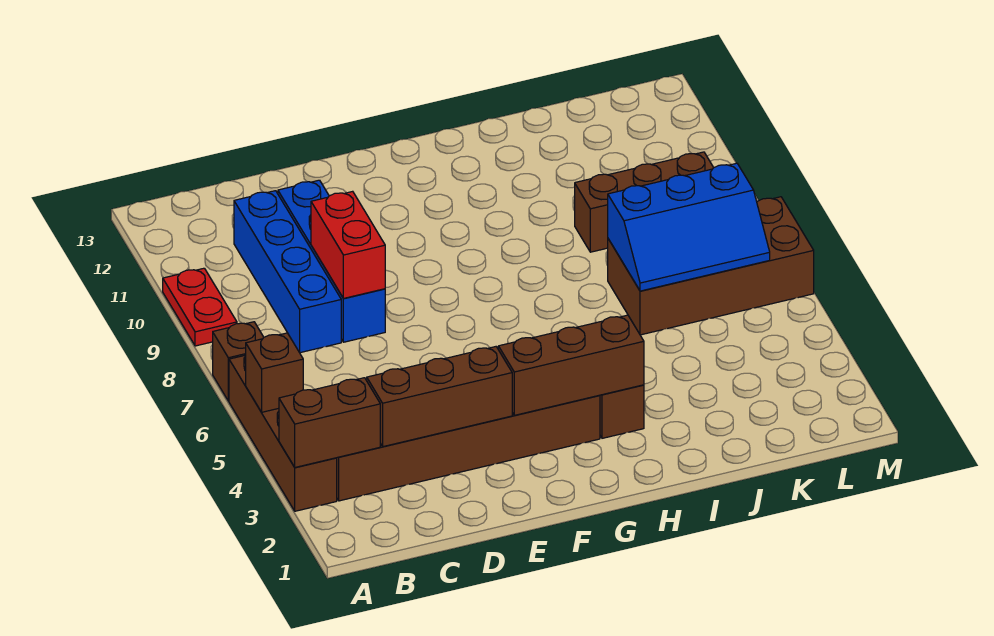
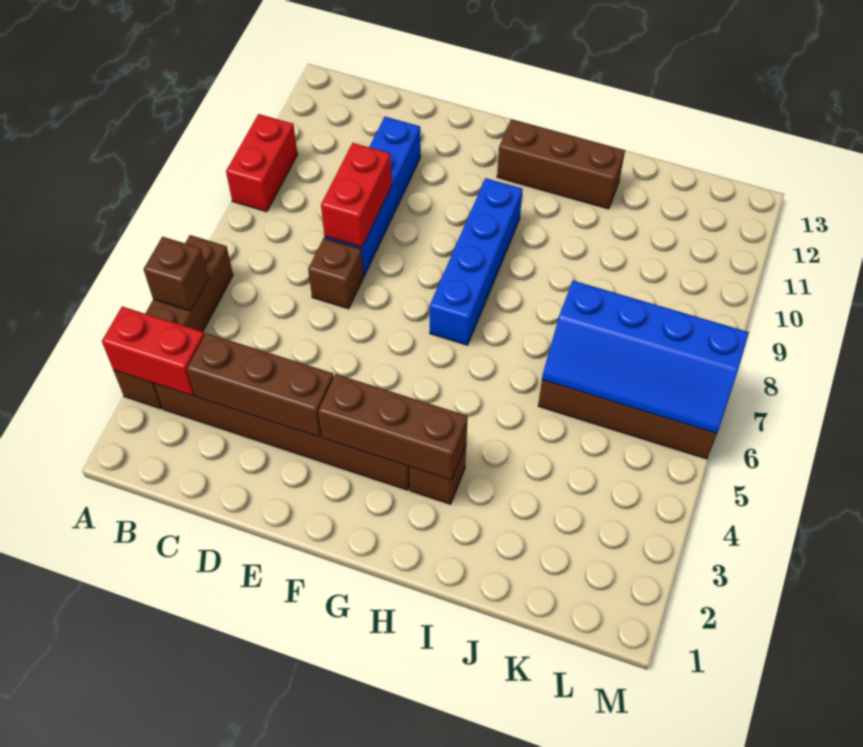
brown 1x2 brick [279,378,380,467] -> red 1x2 brick [102,307,204,396]
brown 1x1 brick [213,322,264,401] -> brown 1x1 brick moved to [308,238,363,309]
red 1x2 plate [163,268,237,346] -> red 1x2 brick [226,114,298,212]
blue 1x4 brick [234,191,341,353] -> blue 1x4 brick moved to [430,178,523,345]
blue 2x3 slope [608,163,770,291] -> blue 2x4 slope [542,281,749,434]
brown 1x3 brick [575,152,714,252] -> brown 1x3 brick moved to [497,119,625,209]

